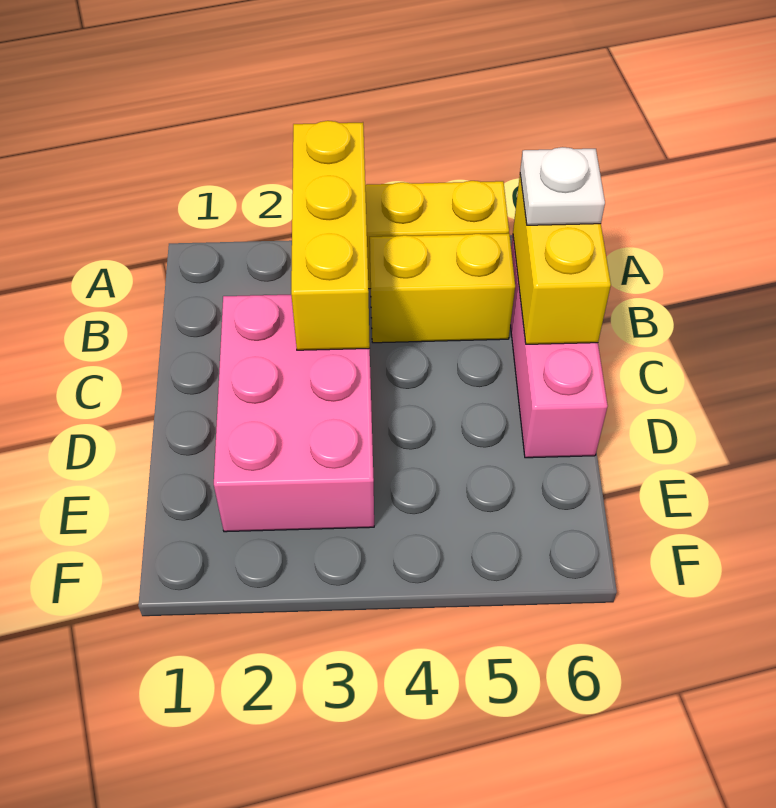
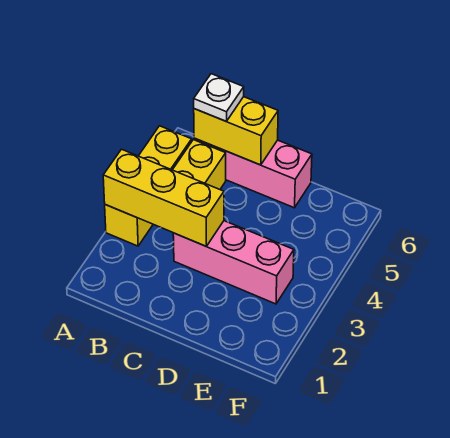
pink 2x3 brick [214,295,374,532] -> pink 1x3 brick [173,221,294,304]

